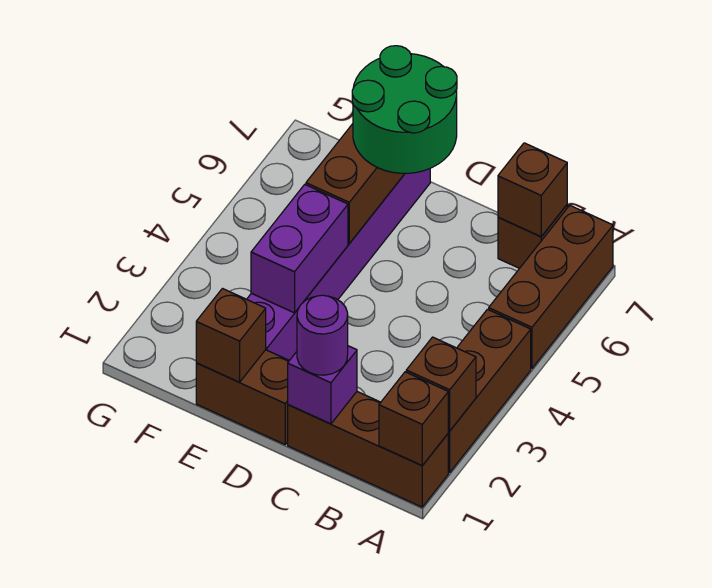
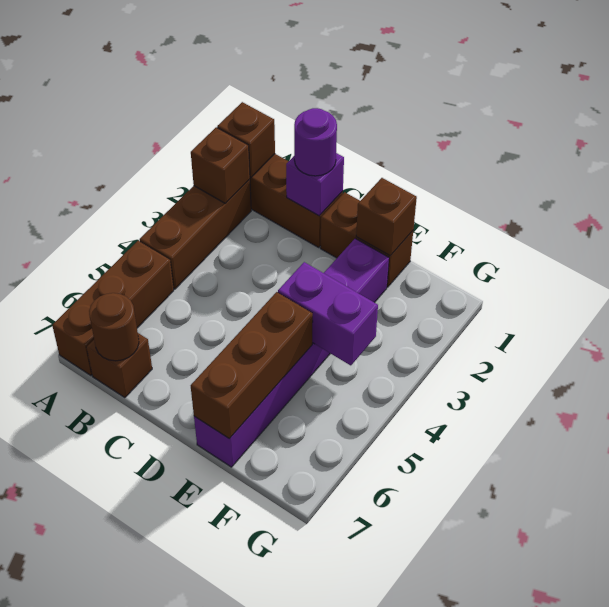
brown 1x1 brick [498,143,567,237] -> brown 1x1 round brick [89,293,139,361]
green 2x2 round brick [352,46,457,173] -> none
purple 1x2 brick [251,185,348,313] -> purple 1x2 brick turned to [278,262,378,365]

